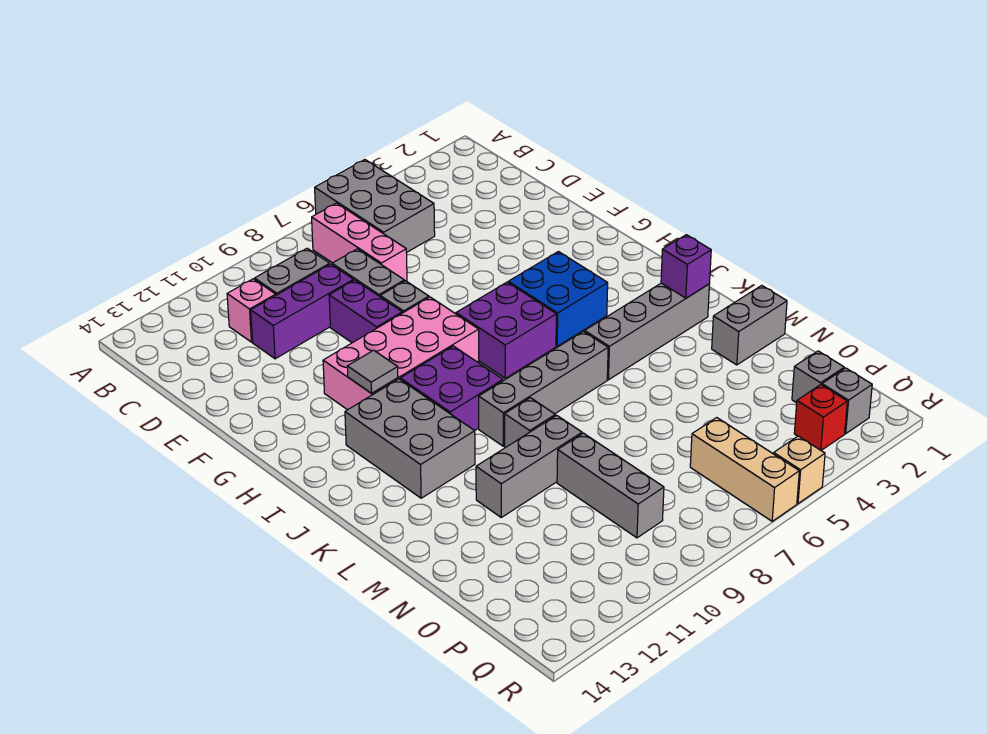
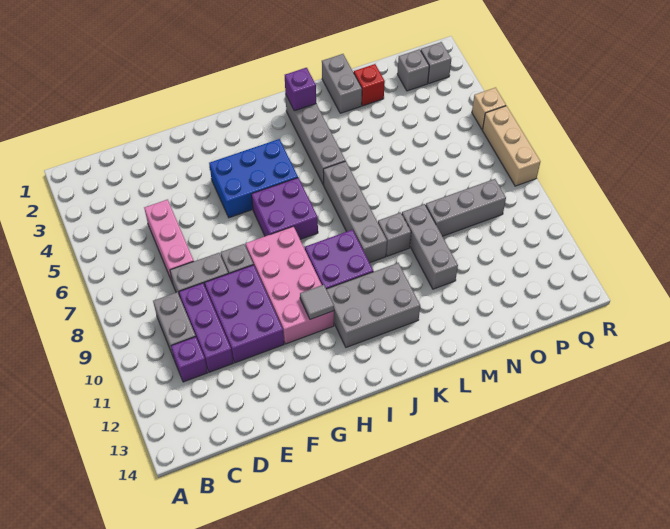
grey 2x3 brick [315,160,435,253] -> none
pink 1x3 brick [312,203,407,281] -> pink 1x3 brick turned to [144,200,194,284]
pink 1x1 brick [227,279,276,342] -> purple 1x1 brick [171,337,208,382]
purple 1x2 brick [329,280,402,343] -> purple 2x3 brick [205,265,284,363]
blue 2x2 brick [508,252,608,346] -> blue 2x3 brick [209,139,298,218]
tan 1x3 brick [690,418,799,521] -> tan 1x3 brick turned to [483,106,540,186]
red 1x1 brick [794,385,847,450] -> red 1x1 brick moved to [354,64,385,106]

